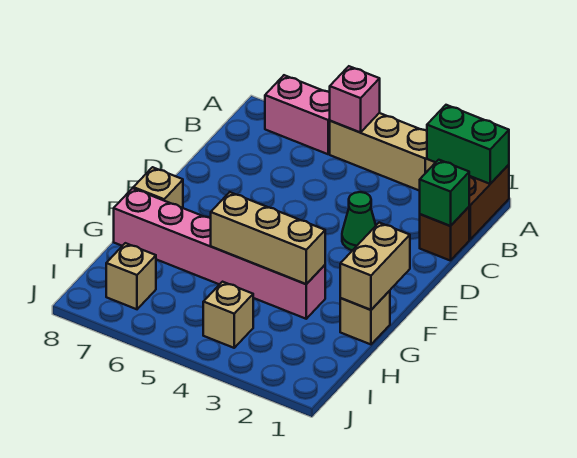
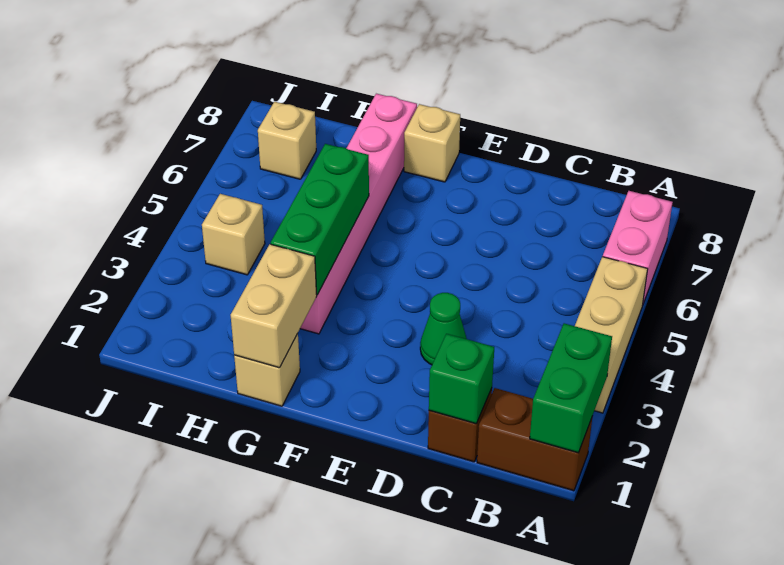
pink 1x1 brick [330,66,380,132] -> none
tan 1x2 brick [340,223,410,310] -> tan 1x2 brick turned to [231,244,317,368]
tan 1x3 brick [211,192,325,284] -> green 1x3 brick [271,144,369,295]

